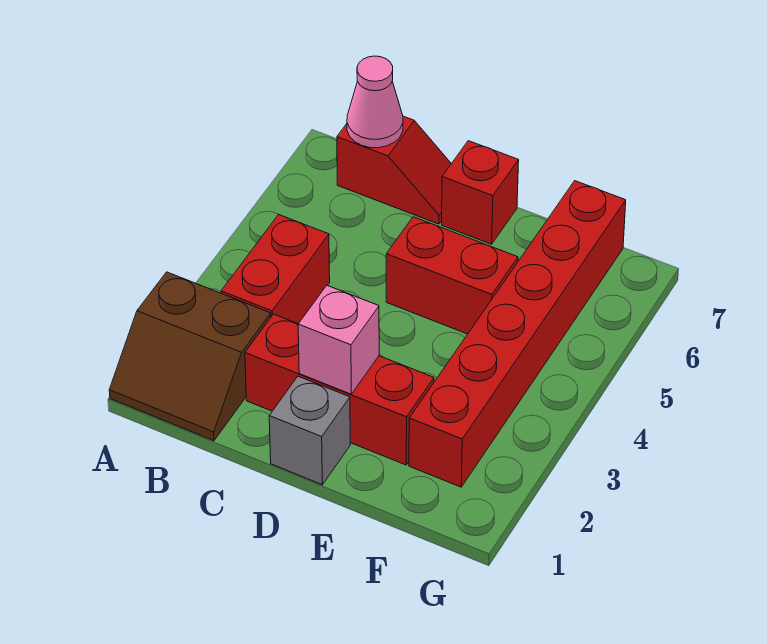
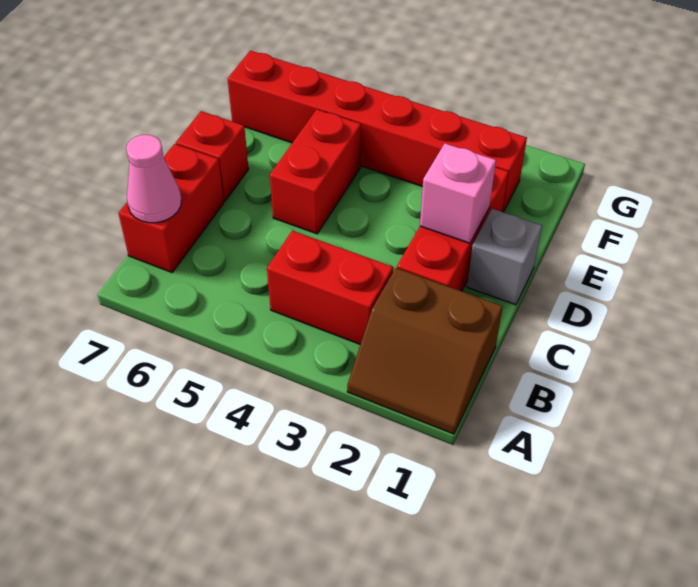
brown 2x2 slope [109,272,271,441] -> brown 2x2 slope turned to [347,268,503,434]
red 1x2 slope [337,116,451,224] -> red 1x2 brick [118,144,224,272]

